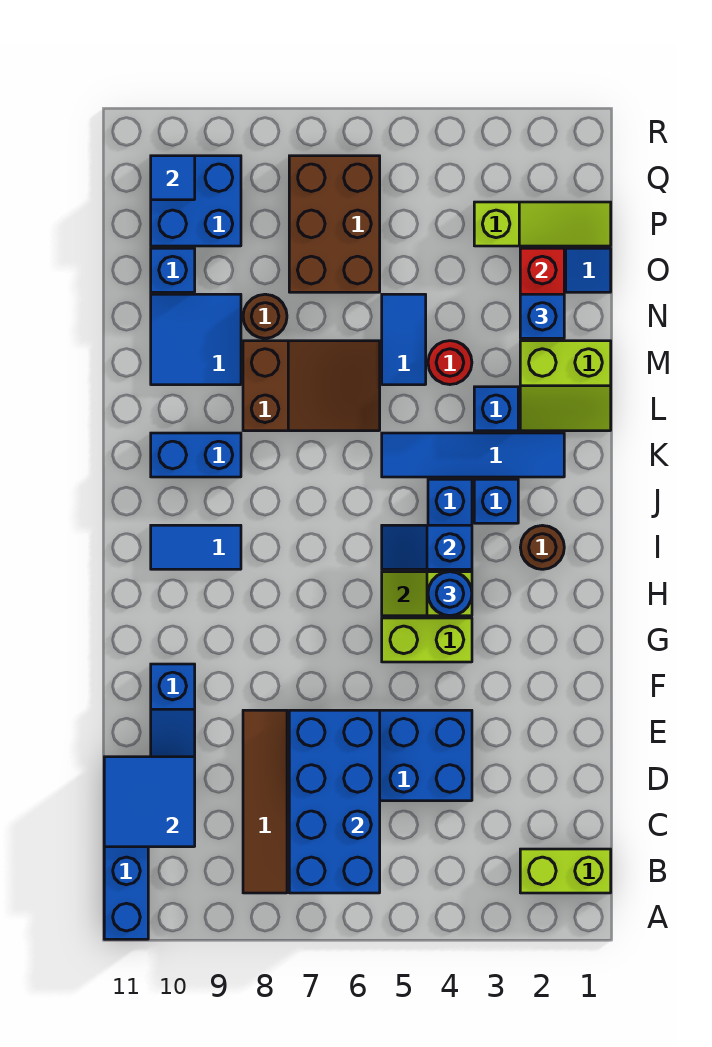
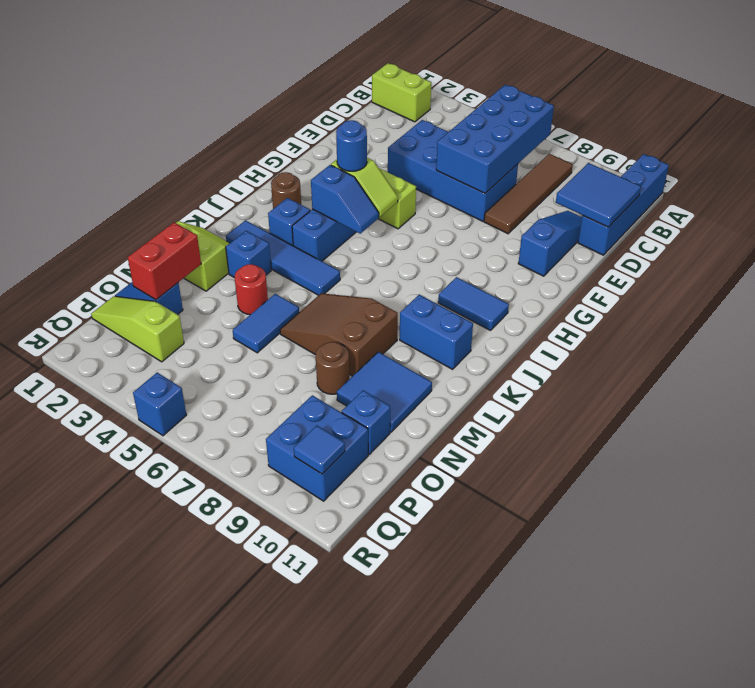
blue 1x1 brick [520,294,564,338] -> blue 1x1 brick moved to [133,372,186,436]
brown 2x3 brick [289,156,380,292] -> none

